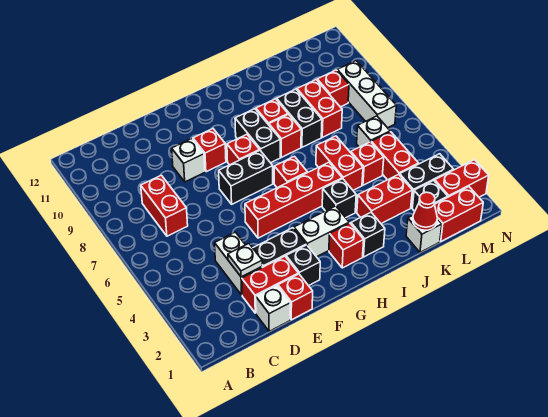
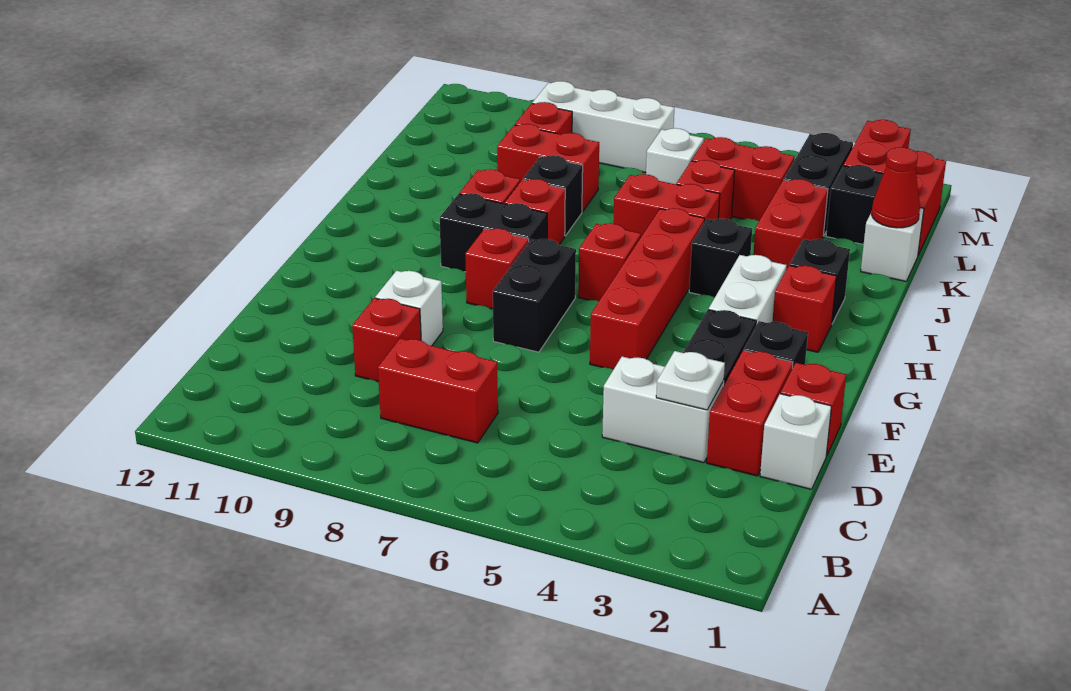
red 1x1 brick [193,129,226,172] -> red 1x1 brick moved to [352,298,421,382]
black 1x2 brick [277,89,322,147] -> black 1x1 brick [523,155,583,236]

